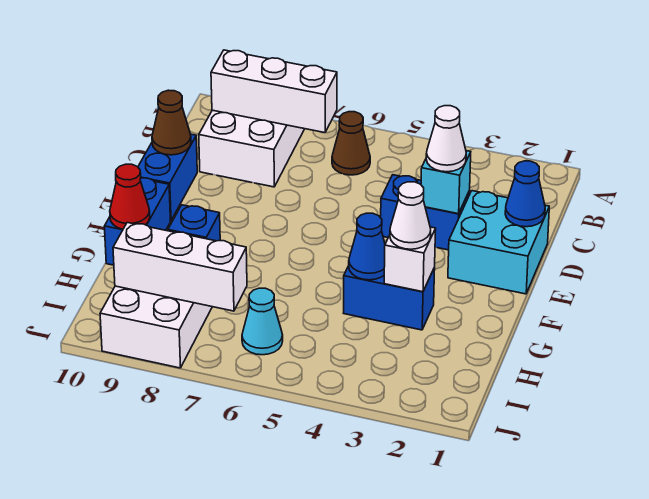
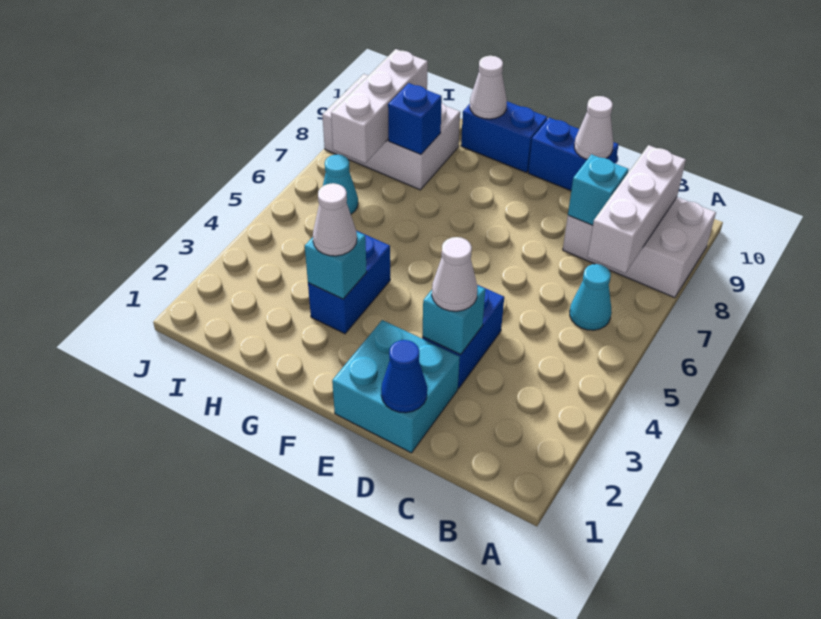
brown 1x1 cone [332,112,370,175] -> cyan 1x1 cone [570,264,612,330]
none -> cyan 1x1 brick [568,154,628,225]
brown 1x1 cone [152,90,191,155] -> white 1x1 cone [574,96,613,159]
white 1x1 brick [384,227,436,292] -> cyan 1x1 brick [305,231,367,299]
blue 1x1 cone [349,213,385,280] -> none
red 1x1 cone [110,164,150,229] -> white 1x1 cone [470,56,507,119]

